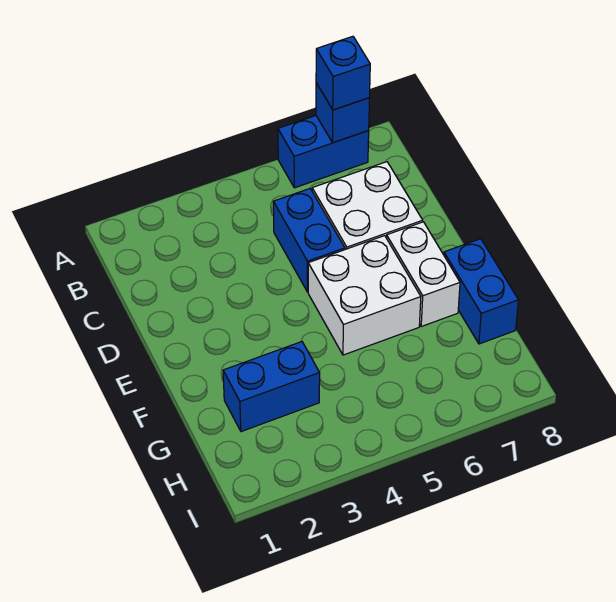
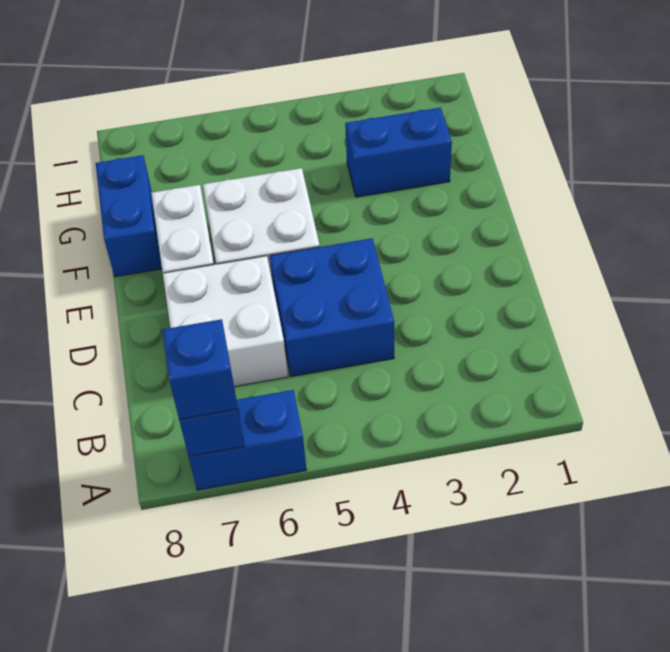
blue 1x2 brick [273,189,345,292] -> blue 2x2 brick [270,238,394,377]

